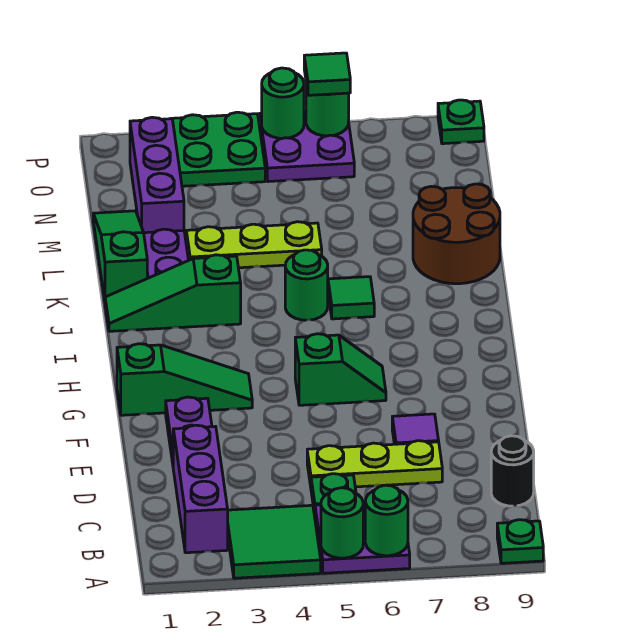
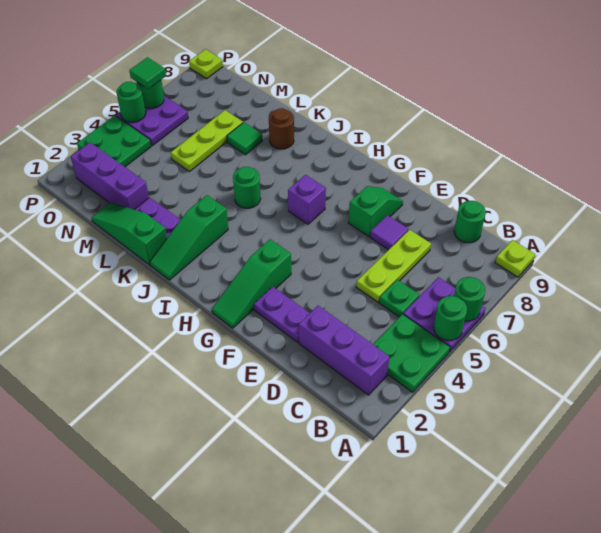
green 2x2 tile [228,505,321,578] -> green 2x2 plate [373,314,450,392]
green 1x1 plate [497,520,543,563] -> lime 1x1 plate [495,240,535,277]
black 1x1 round brick [491,436,534,506] -> green 1x1 round brick [454,201,486,243]
green 1x3 slope [117,344,252,415] -> green 1x3 slope turned to [212,239,291,328]
green 1x2 slope [295,334,386,405] -> green 1x2 slope moved to [348,186,403,237]
none -> purple 1x1 brick [288,175,326,224]
green 1x1 tile [328,277,374,319] -> green 1x1 tile moved to [227,122,262,155]
brown 2x2 round brick [413,184,500,284] -> brown 1x1 round brick [269,108,294,149]
lime 1x3 plate [186,222,322,268] -> lime 1x3 plate moved to [171,110,243,171]
green 1x1 plate [438,100,484,144] -> lime 1x1 plate [189,49,223,79]

